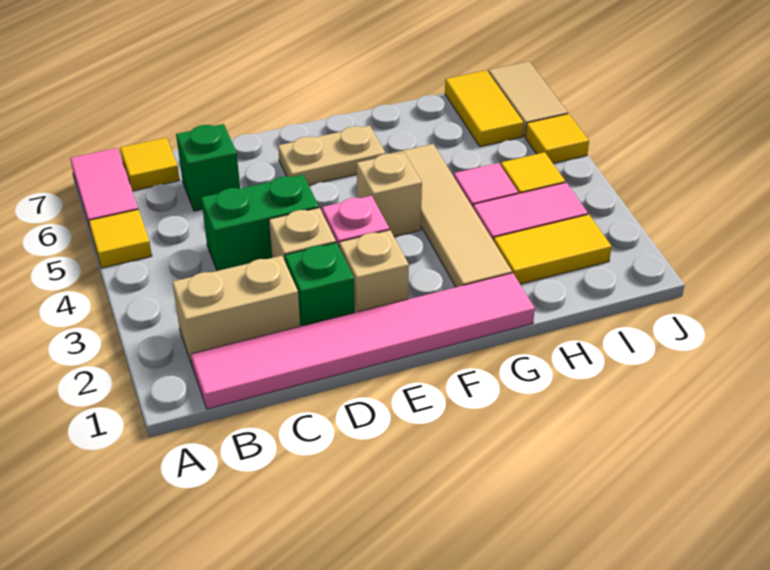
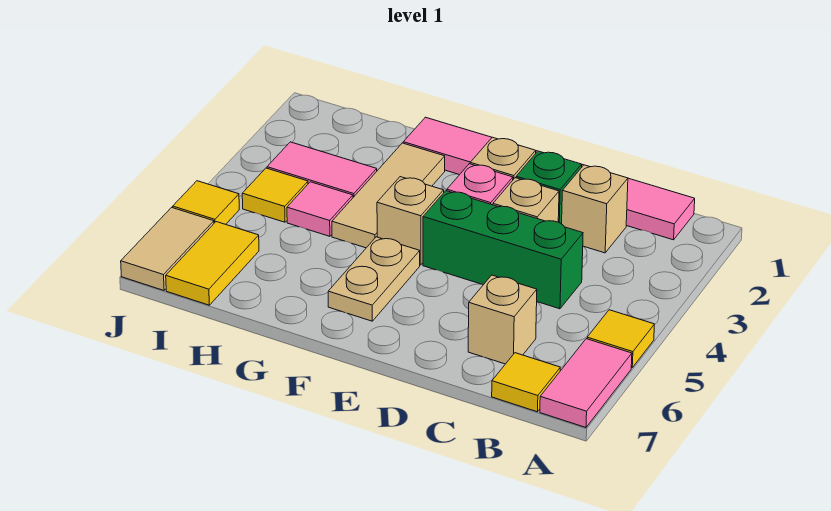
tan 1x2 brick [172,256,300,367] -> tan 1x1 brick [562,165,628,253]
green 1x2 brick [201,175,319,271] -> green 1x3 brick [423,191,583,309]
green 1x1 brick [176,124,240,211] -> tan 1x1 brick [468,275,537,364]
tan 1x2 plate [278,126,386,185] -> tan 1x2 plate turned to [328,237,420,321]
tan 1x4 tile [390,144,512,287] -> tan 1x3 tile [332,143,445,248]
yellow 1x2 tile [494,214,612,284] -> none

